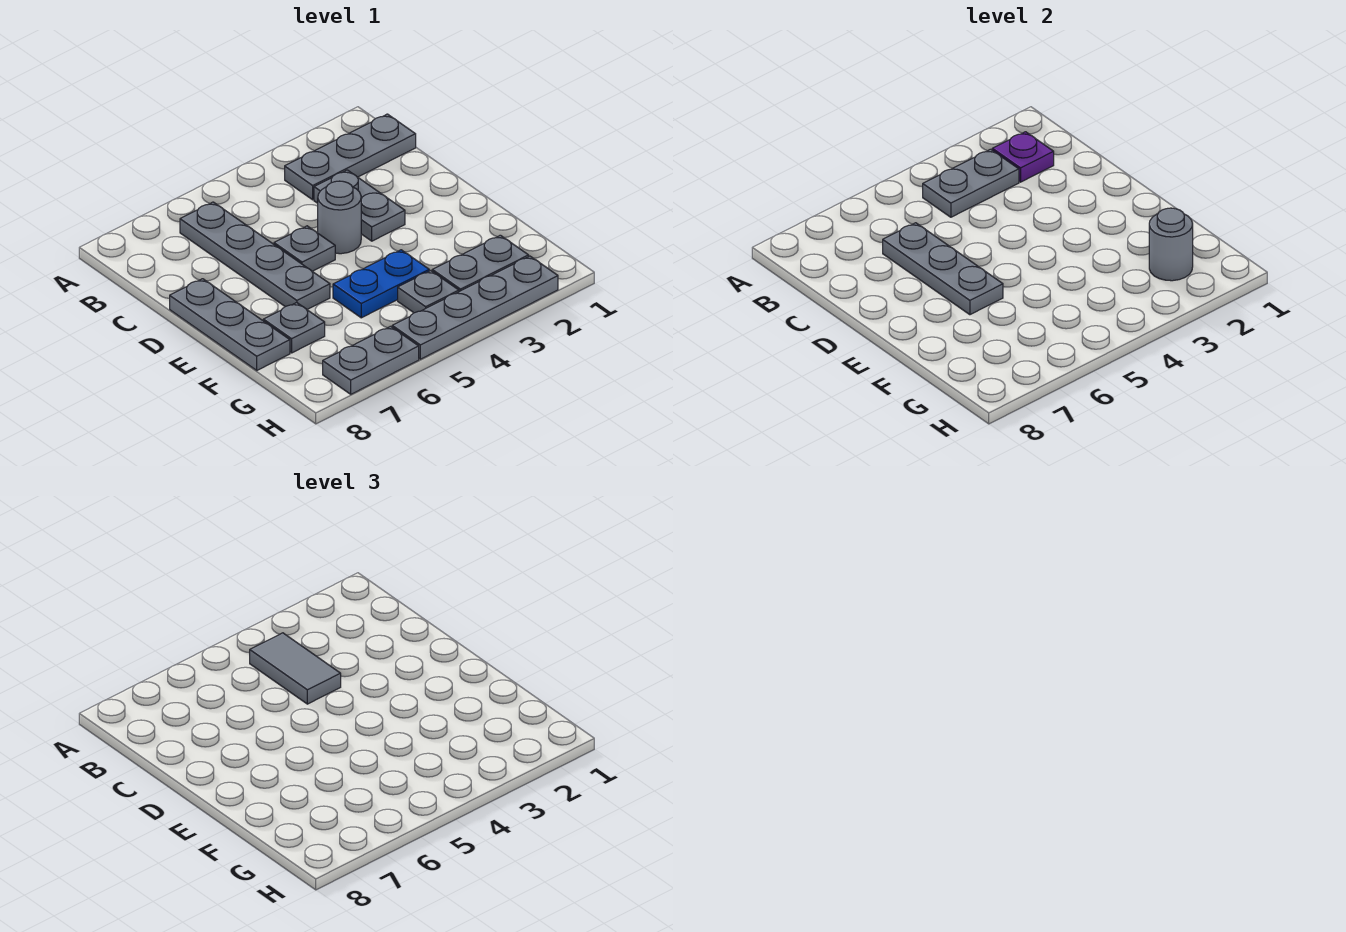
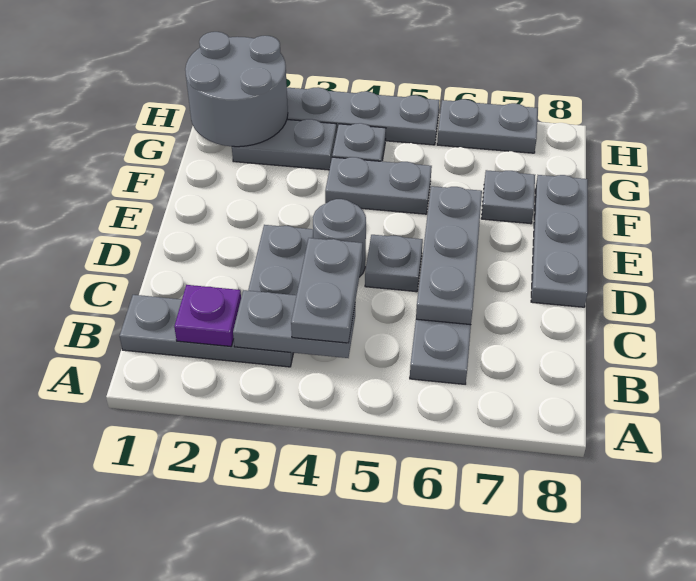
grey 1x2 tile [250,633,341,704] -> grey 1x2 plate [291,238,363,343]
blue 1x2 plate [333,250,429,318] -> grey 1x2 plate [325,157,432,214]
grey 1x1 round brick [1149,208,1193,281] -> grey 2x2 round brick [185,32,288,147]

